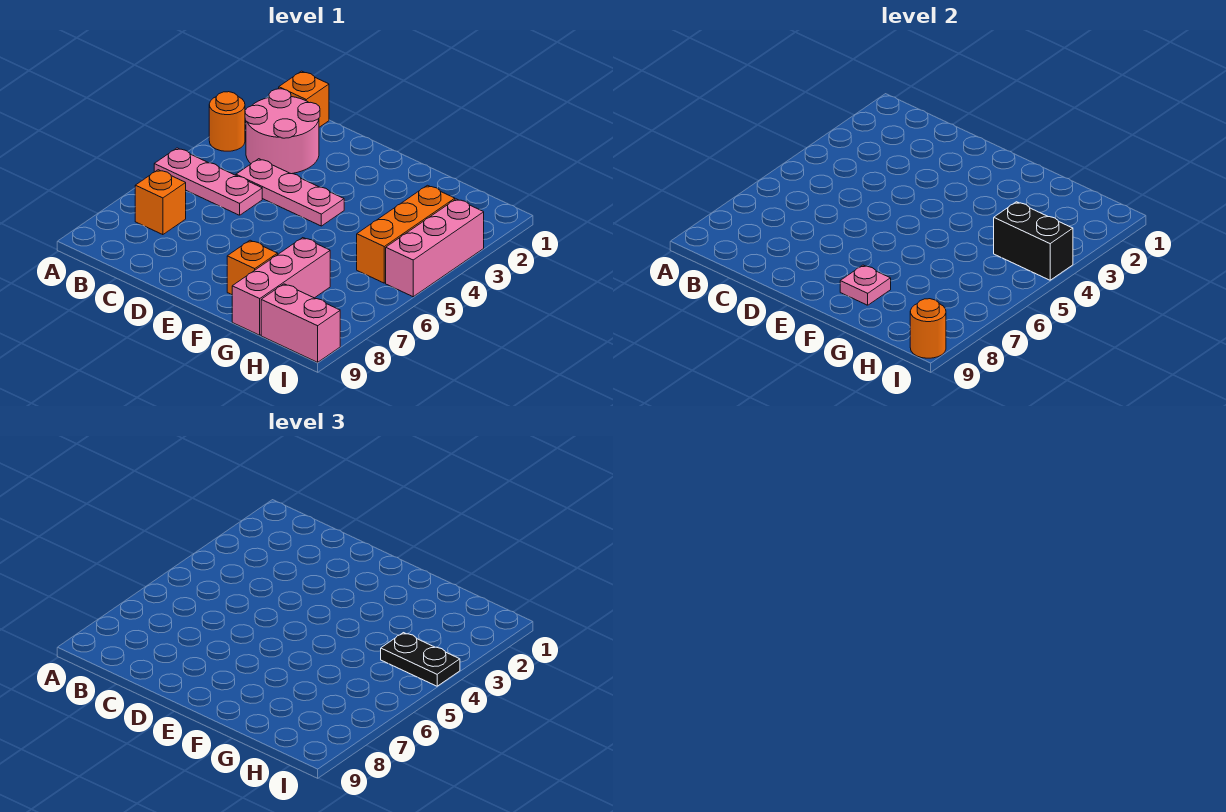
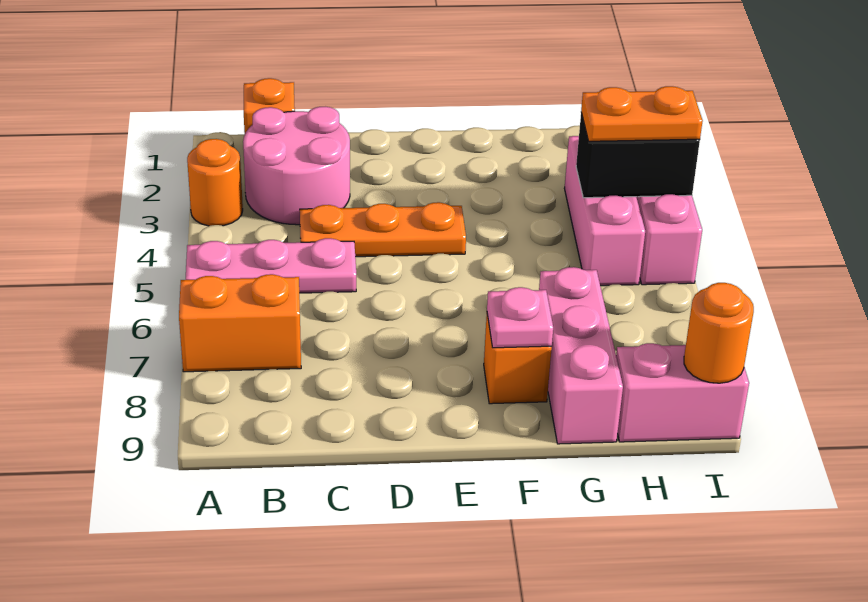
orange 1x1 brick [135,170,186,235] -> orange 1x2 brick [179,274,301,372]
pink 1x3 plate [236,159,344,226] -> orange 1x3 plate [300,202,466,257]
orange 1x3 brick [357,185,455,283] -> pink 1x3 brick [564,136,645,286]
black 1x2 plate [381,633,460,686] -> orange 1x2 plate [581,86,703,141]

